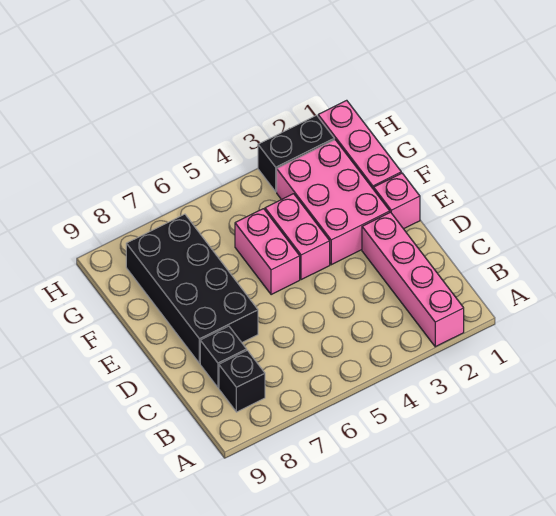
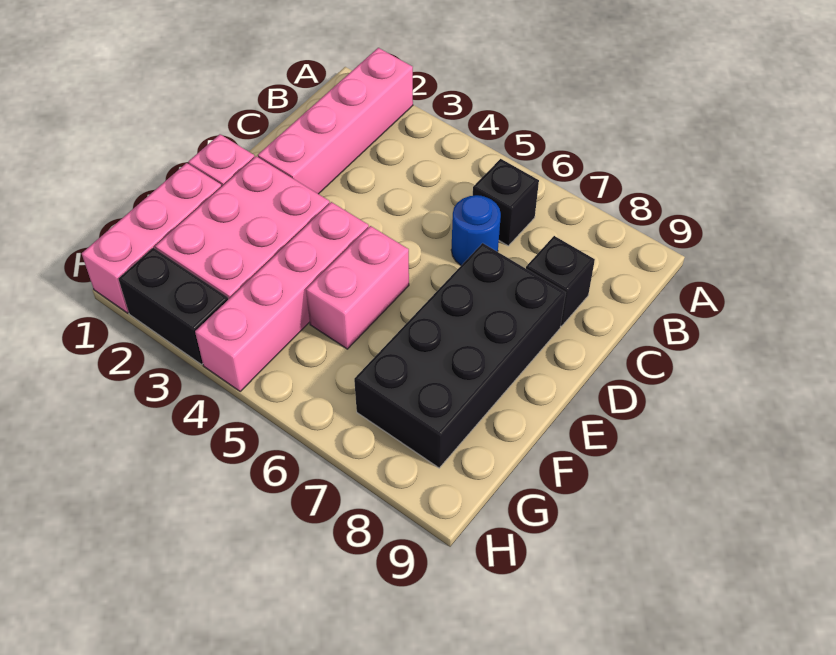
black 1x1 brick [219,350,265,412] -> black 1x1 brick moved to [473,159,539,246]
none -> blue 1x1 round brick [451,195,501,265]
pink 1x2 brick [265,194,330,280] -> pink 1x4 brick [195,202,369,392]

